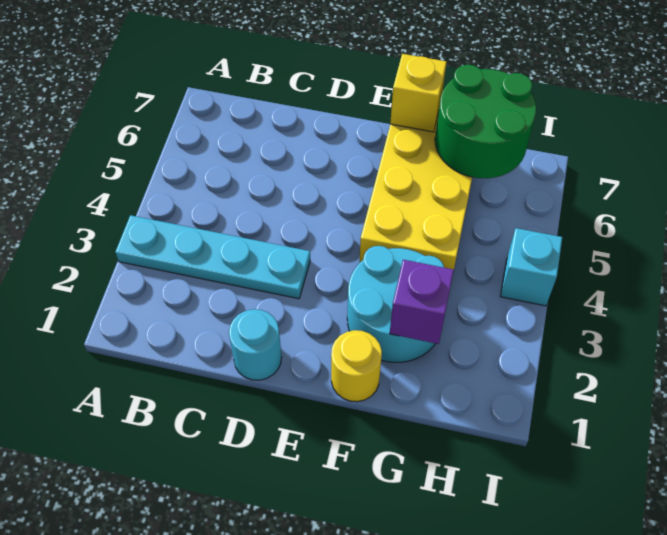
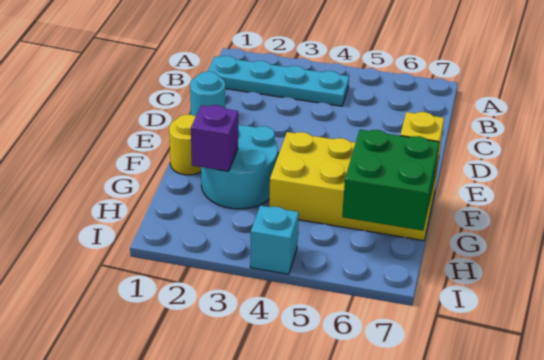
cyan 1x4 plate [115,215,310,299] -> cyan 1x4 plate turned to [207,56,349,106]
green 2x2 round brick [435,65,536,178] -> green 2x2 brick [342,130,439,231]

